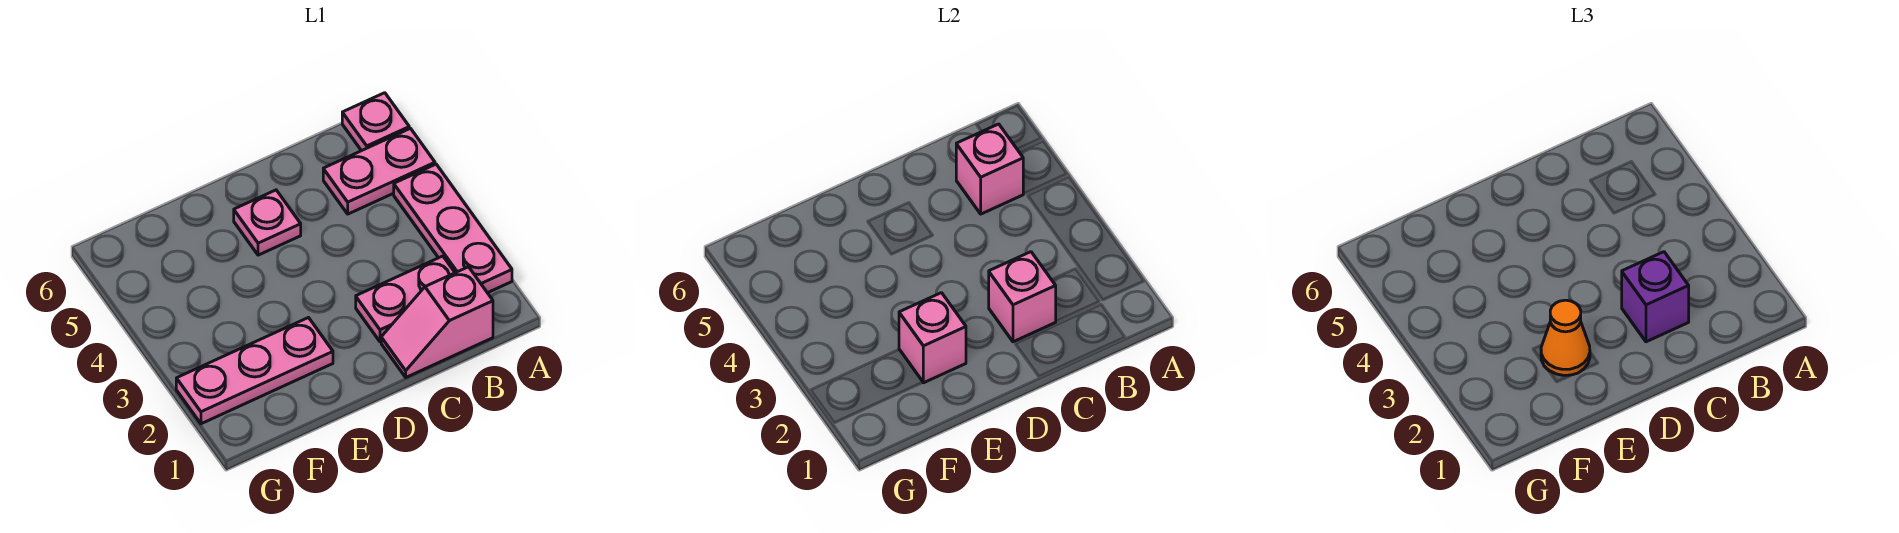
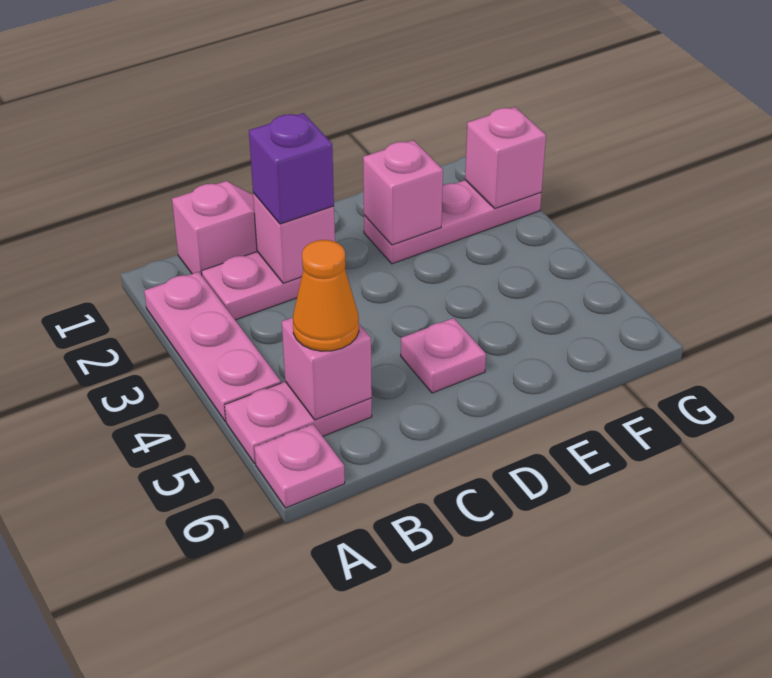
orange 1x1 cone [1541,300,1590,375] -> orange 1x1 cone moved to [293,240,359,351]
none -> pink 1x1 brick [465,107,546,208]

